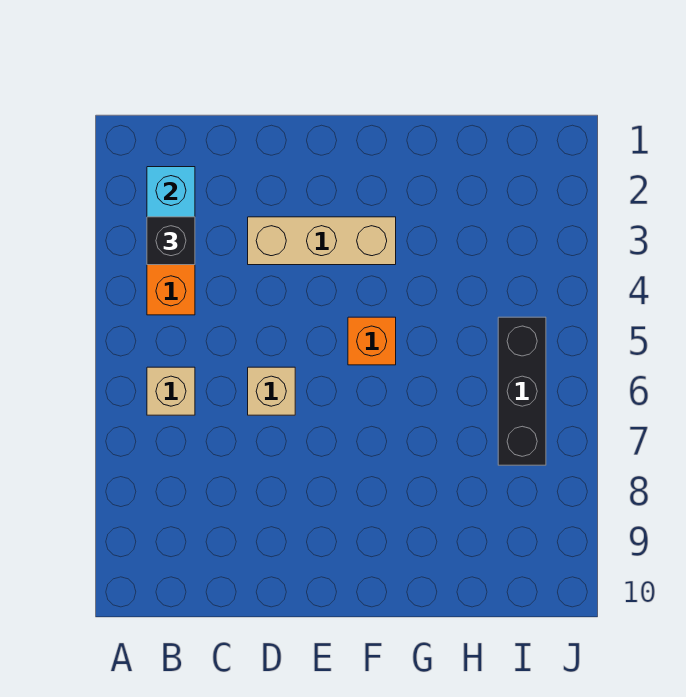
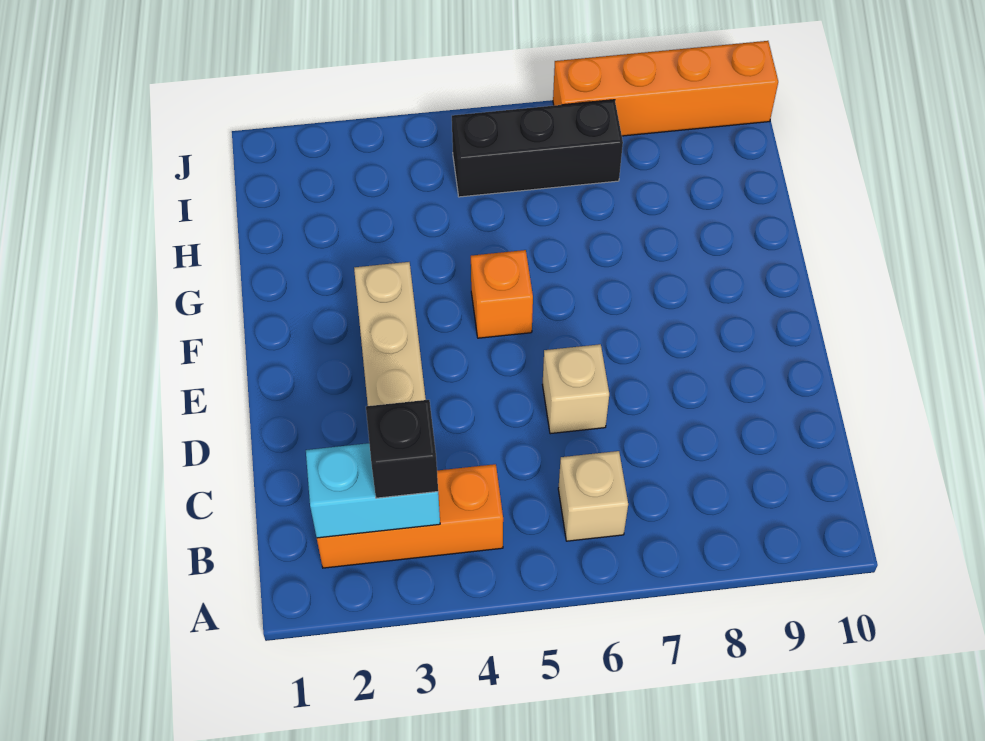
none -> orange 1x4 brick [553,41,778,136]

